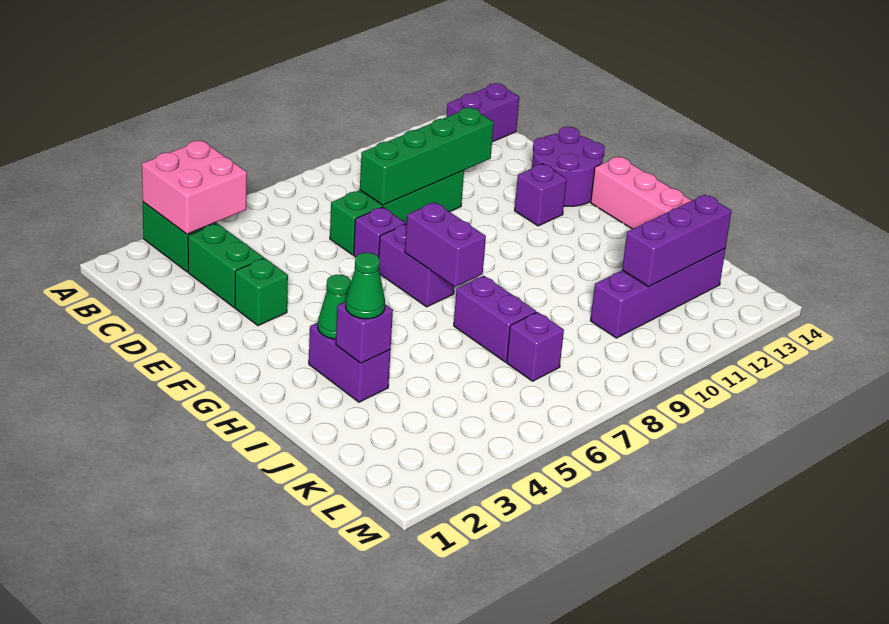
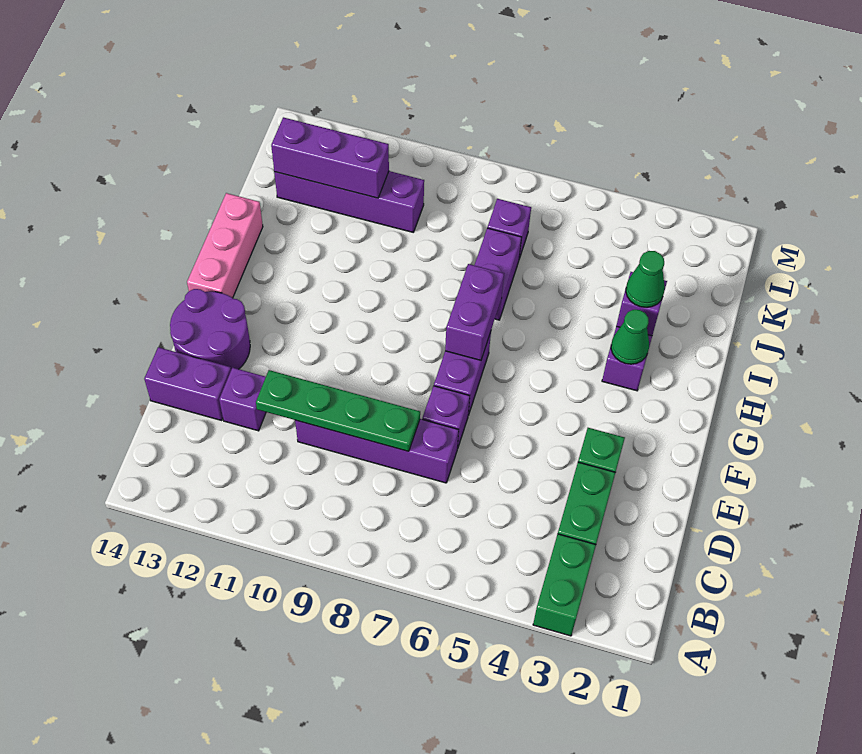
pink 2x2 brick [142,140,247,234] -> none
purple 1x2 brick [447,83,519,142] -> purple 1x2 brick moved to [144,347,231,421]
green 1x4 brick [330,170,464,255] -> purple 1x4 brick [295,419,459,483]
green 1x4 brick [360,108,494,205] -> green 1x4 plate [256,370,420,451]
purple 1x1 brick [514,164,567,226] -> purple 1x1 brick moved to [219,368,266,431]

